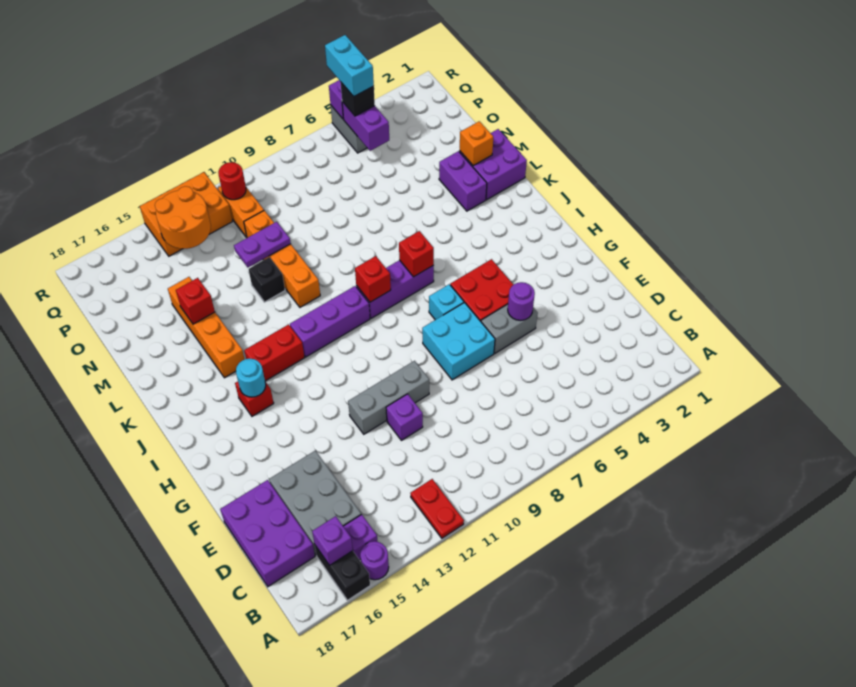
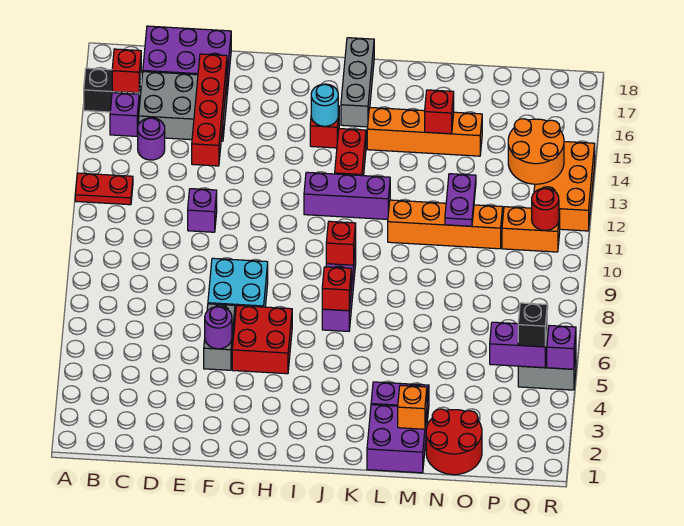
purple 1x1 round brick [360,541,389,580] -> purple 1x1 round brick moved to [137,118,165,160]
purple 1x1 brick [312,516,353,565] -> red 1x1 brick [112,49,141,93]
none -> red 1x4 brick [192,54,227,166]
grey 1x3 brick [348,361,429,434] -> grey 1x3 brick moved to [341,38,374,127]
cyan 1x1 brick [429,284,464,320] -> none
purple 1x3 brick [290,286,370,357] -> purple 1x3 brick turned to [304,172,390,219]
black 1x1 brick [249,257,285,302] -> none
none -> red 2x2 round brick [426,409,482,475]
cyan 1x2 brick [325,35,374,96] -> none

